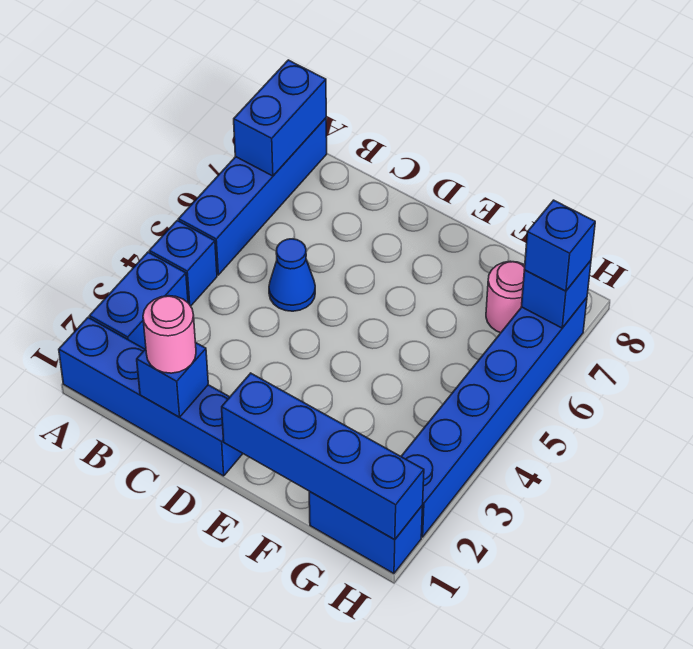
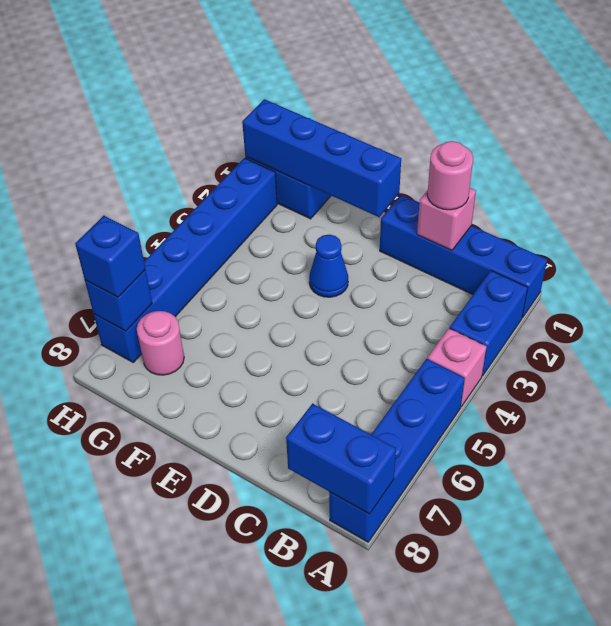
blue 1x1 brick [149,220,217,306] -> pink 1x1 brick [427,328,487,407]
blue 1x2 brick [234,60,326,176] -> blue 1x2 brick turned to [286,404,396,514]
blue 1x1 brick [137,342,208,417] -> pink 1x1 brick [417,188,476,250]
blue 1x1 cone [269,239,315,311] -> blue 1x1 cone moved to [309,235,348,297]

